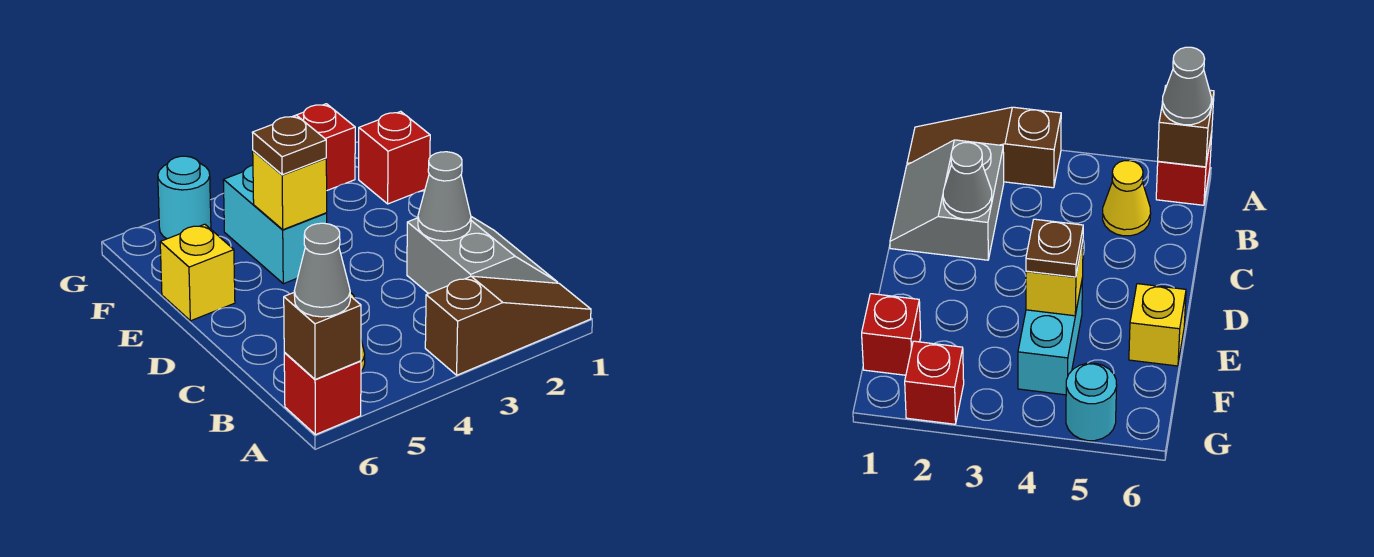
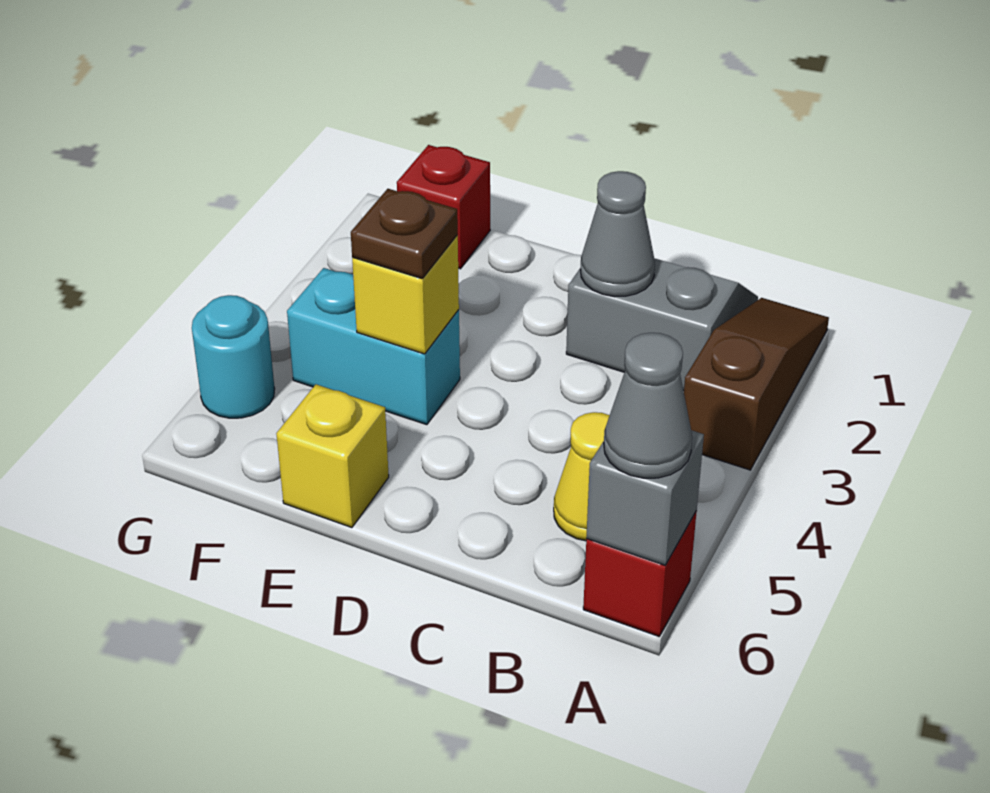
brown 1x1 brick [284,293,361,379] -> grey 1x1 brick [586,430,704,565]
red 1x1 brick [292,104,355,190] -> none

